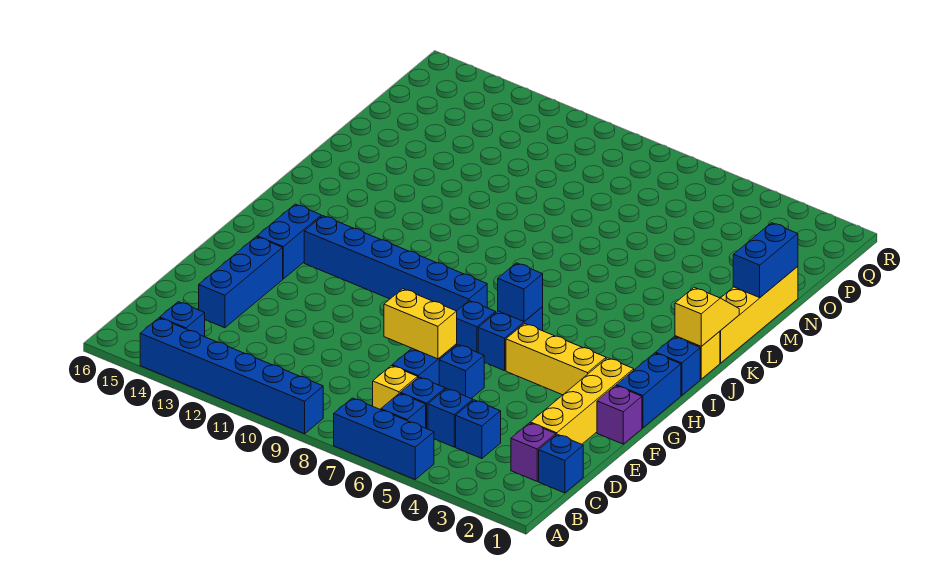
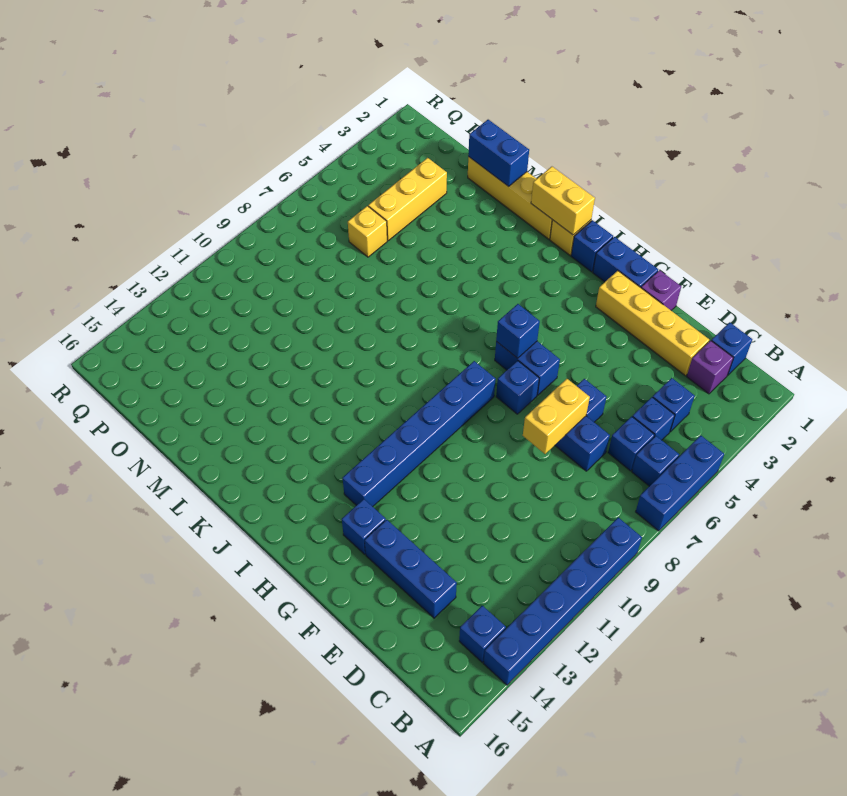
yellow 1x1 brick [373,366,418,410] -> yellow 1x1 brick moved to [348,206,387,257]
yellow 1x3 brick [506,324,606,395] -> yellow 1x3 brick moved to [368,158,447,241]
blue 1x2 brick [257,204,321,279] -> blue 1x1 brick [342,499,386,554]
yellow 1x2 slope [675,287,739,346] -> yellow 1x2 brick [531,167,595,235]

